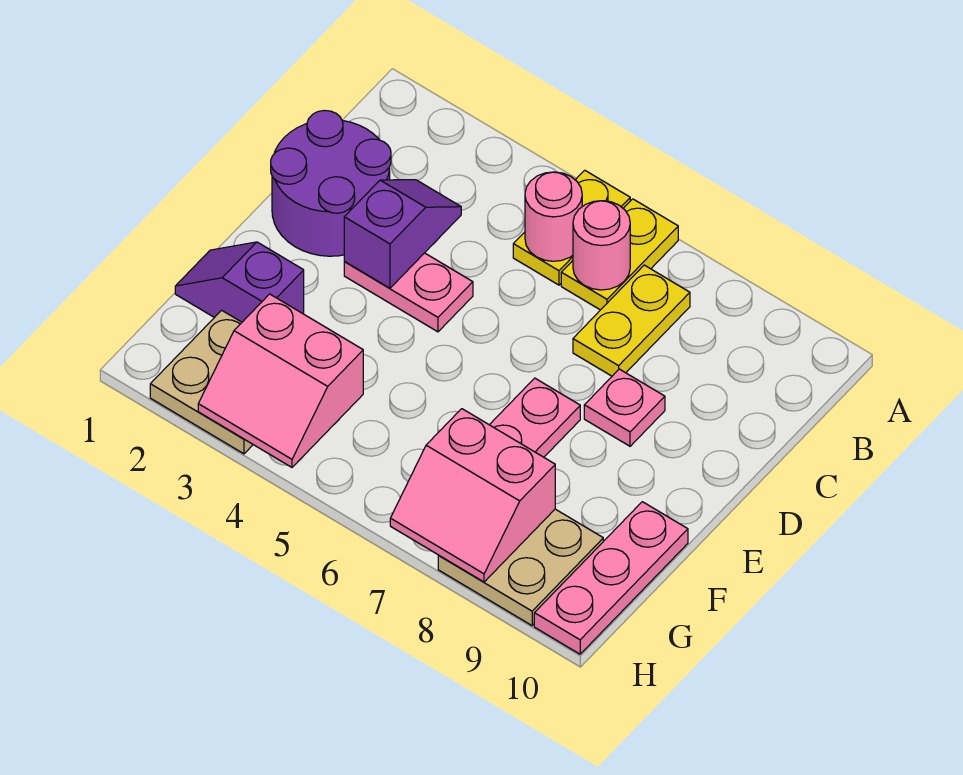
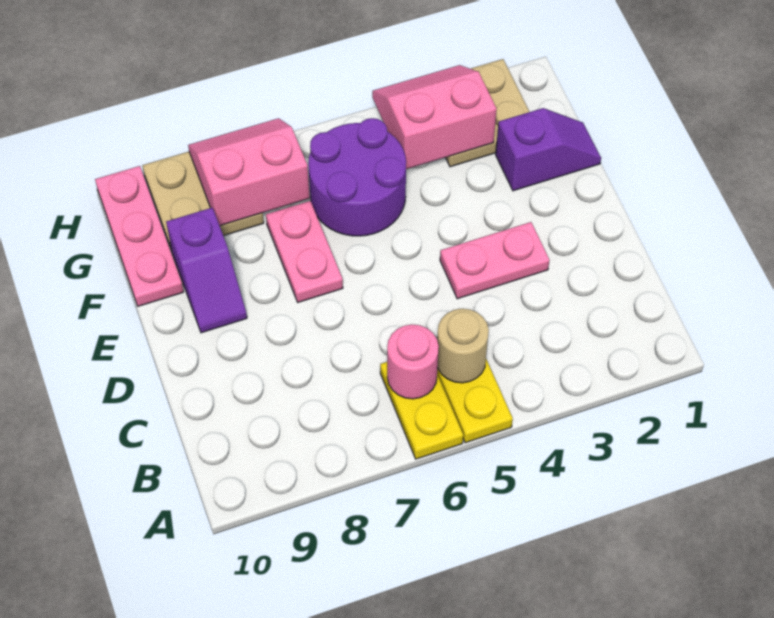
pink 1x1 round brick [525,172,582,261] -> tan 1x1 round brick [437,309,489,383]
yellow 1x2 plate [573,265,690,376] -> none
purple 2x2 round brick [271,110,391,256] -> purple 2x2 round brick moved to [308,118,406,236]
purple 1x2 slope [344,180,461,288] -> purple 1x2 slope moved to [166,208,247,333]
pink 1x1 plate [584,369,665,446] -> none

